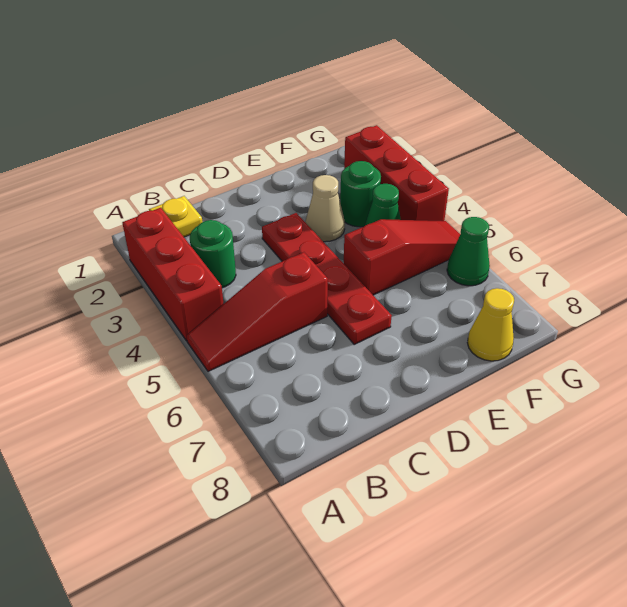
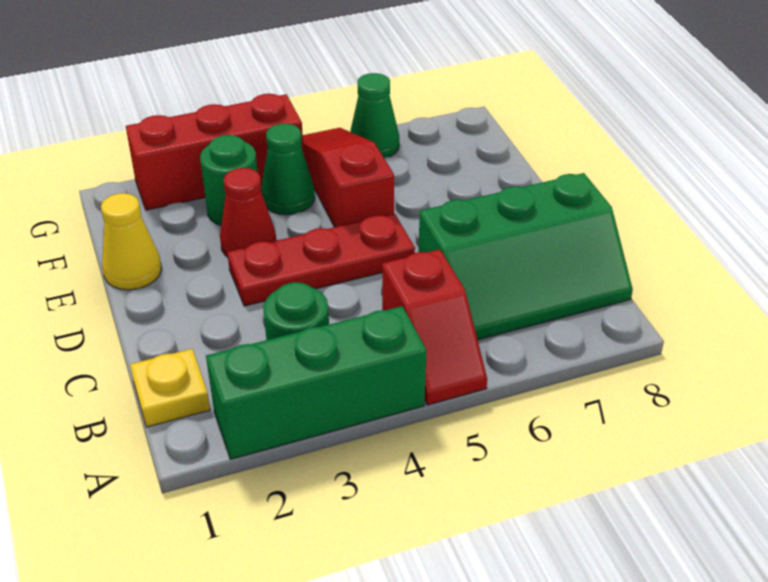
red 1x3 brick [122,208,223,341] -> green 1x3 brick [206,306,426,459]
red 1x3 slope [187,252,328,371] -> red 1x2 slope [382,249,487,405]
none -> green 2x3 slope [419,173,633,340]
red 1x4 plate [262,213,392,344] -> red 1x3 plate [227,214,415,306]
tan 1x1 cone [305,175,345,242] -> red 1x1 cone [220,168,276,257]
yellow 1x1 cone [467,288,514,361] -> yellow 1x1 cone moved to [101,193,161,290]

